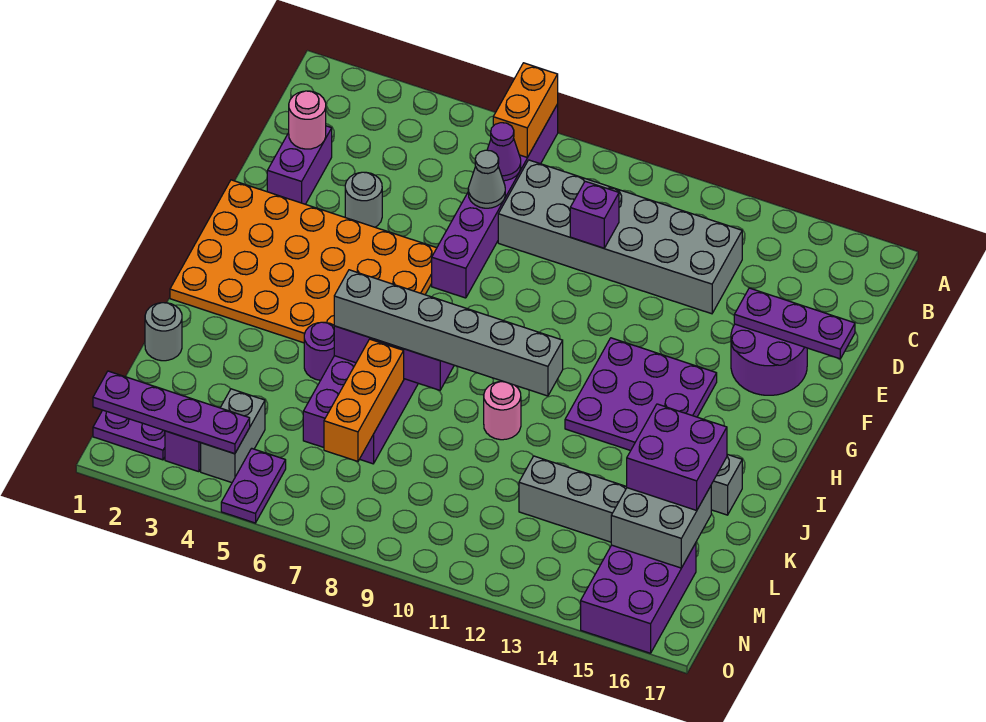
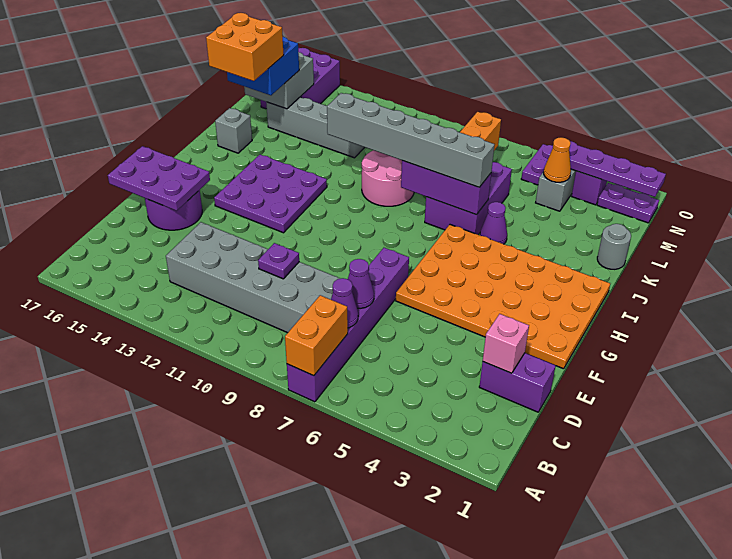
purple 1x2 brick [267,126,332,204] -> purple 1x2 brick turned to [479,353,556,412]
pink 1x1 round brick [289,91,326,149] -> pink 1x1 brick [483,314,529,373]
grey 1x1 cone [468,150,505,208] -> purple 1x1 cone [348,259,374,308]
purple 1x1 brick [570,181,619,248] -> purple 1x1 plate [258,243,299,279]
grey 1x1 round brick [345,172,382,227] -> none
purple 1x3 plate [734,288,855,359] -> purple 2x3 plate [108,146,210,211]
purple 1x1 round brick [304,322,334,380] -> purple 1x1 cone [480,202,507,244]
pink 1x1 round brick [484,382,521,440] -> pink 2x2 round brick [362,150,414,206]
none -> orange 2x2 brick [206,13,284,81]
purple 2x2 brick [627,404,727,510] -> blue 2x2 brick [227,37,299,95]
none -> orange 1x1 cone [544,137,571,182]

